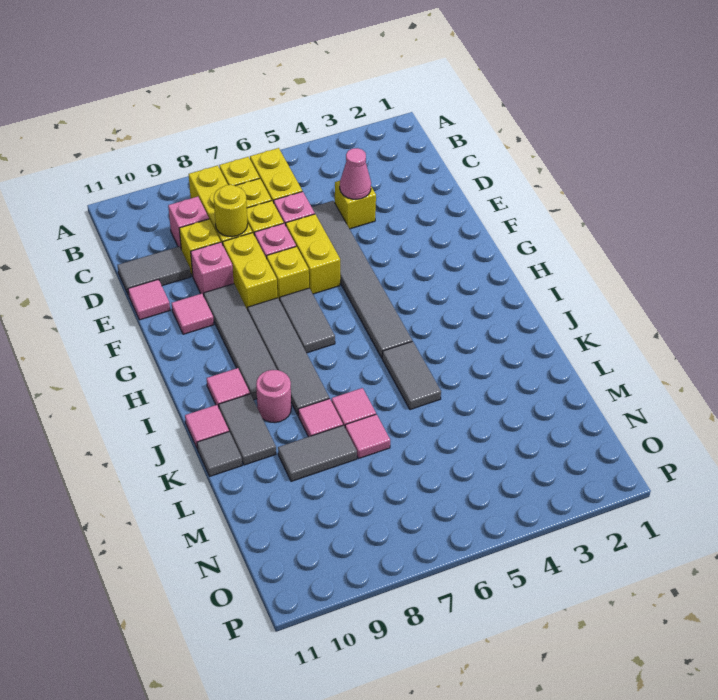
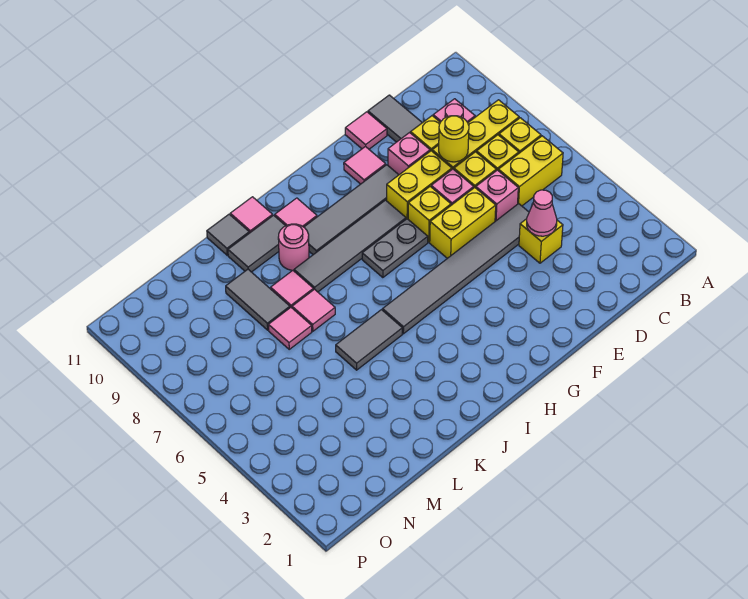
grey 1x2 tile [280,288,335,353] -> grey 1x2 plate [362,219,428,278]

